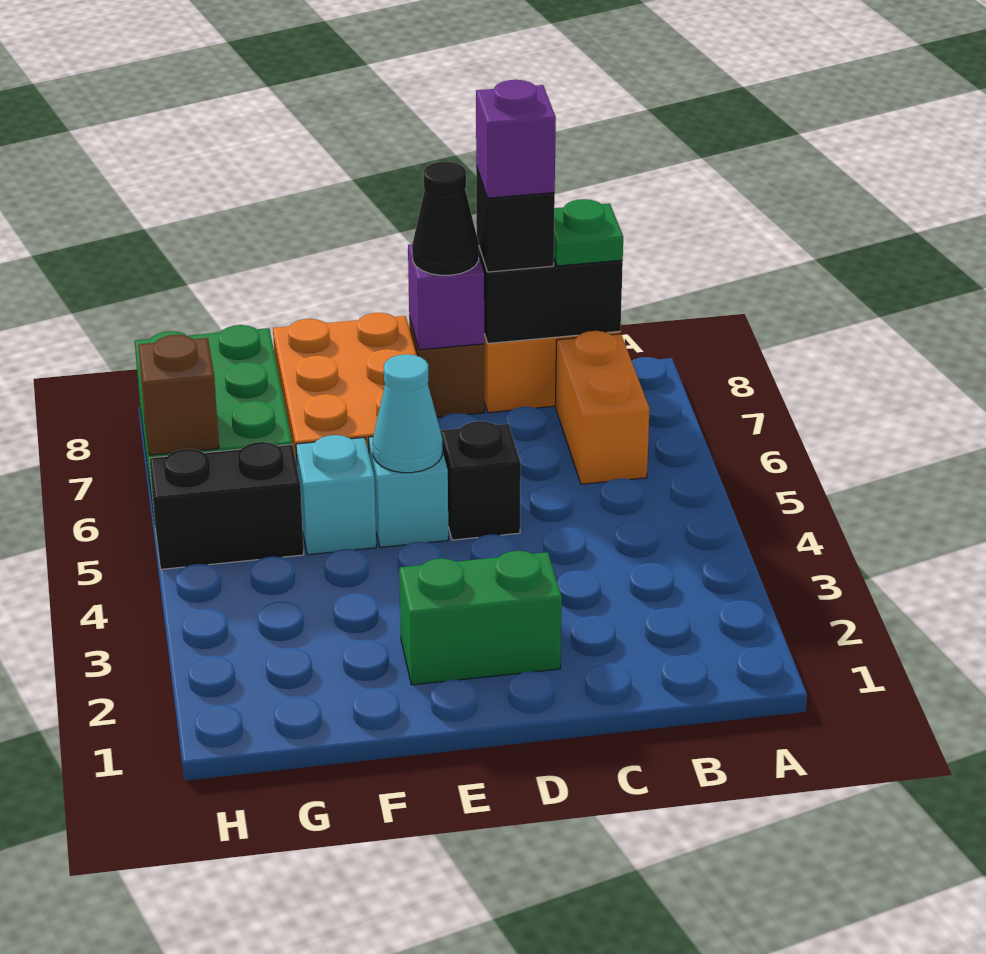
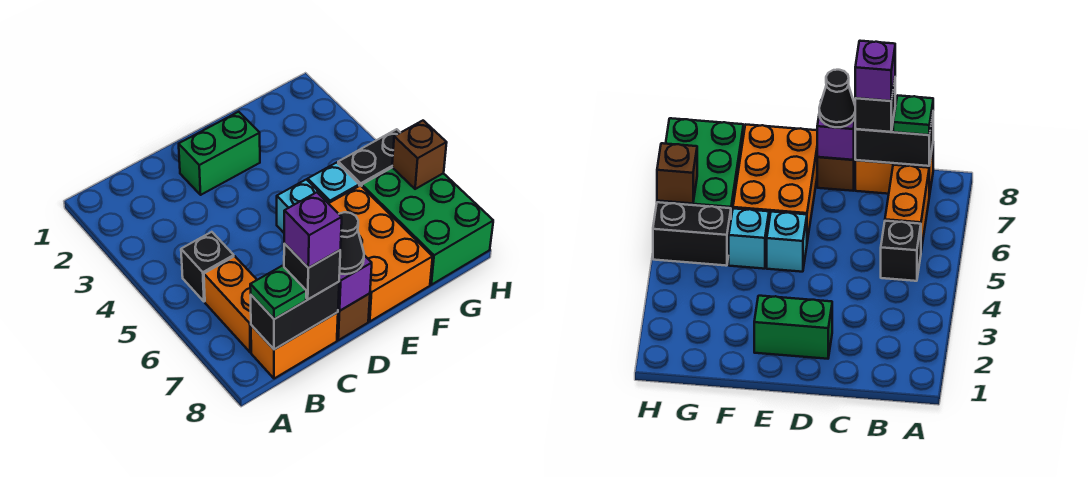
black 1x1 brick [441,421,521,540] -> black 1x1 brick moved to [181,232,234,302]
cyan 1x1 cone [373,354,442,473] -> none

